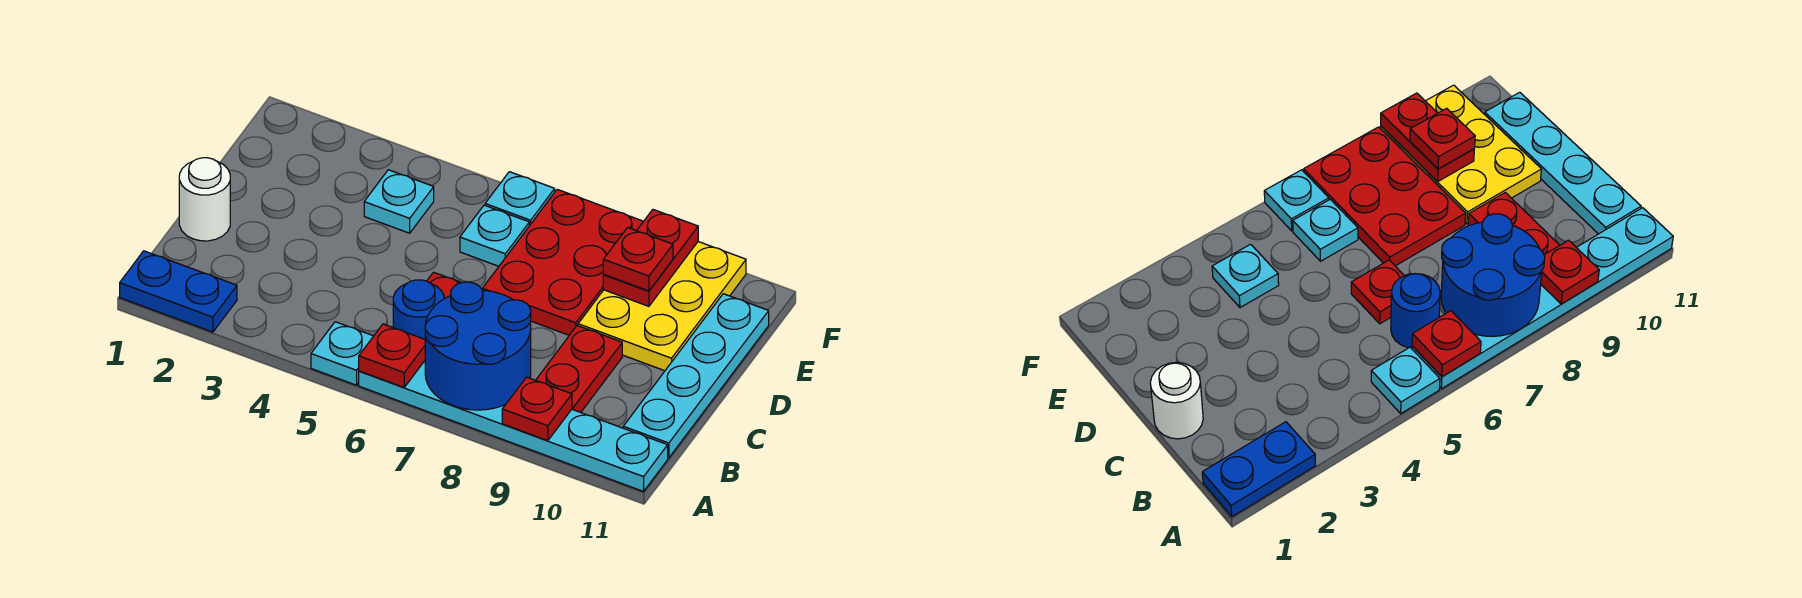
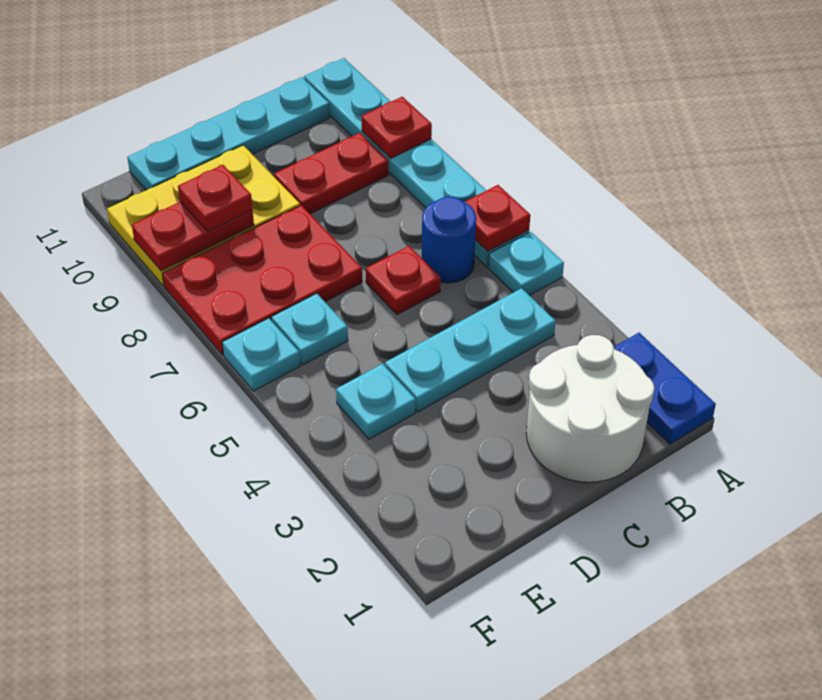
blue 2x2 round brick [425,282,531,410] -> none
none -> cyan 1x3 plate [385,288,556,412]
white 1x1 round brick [179,158,230,241] -> white 2x2 round brick [526,335,654,482]

